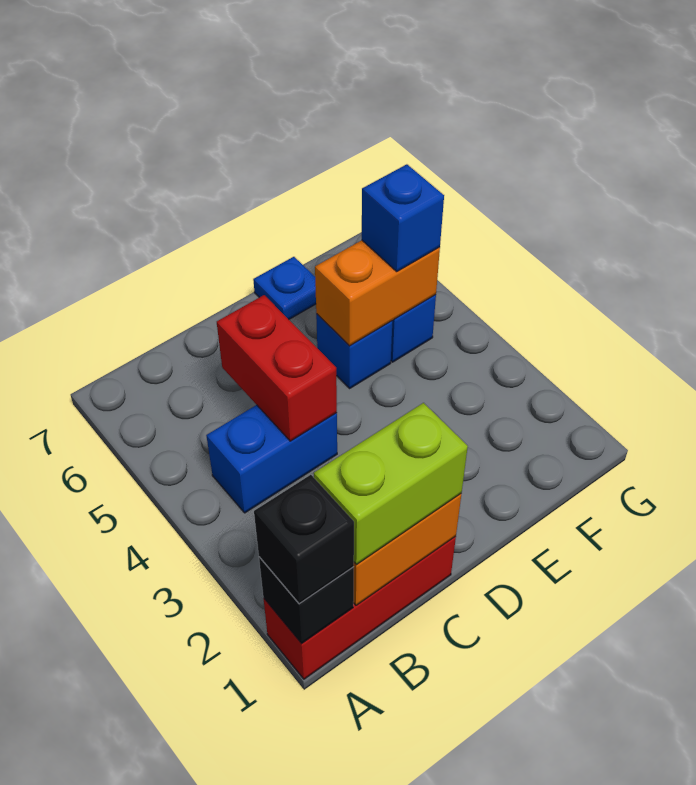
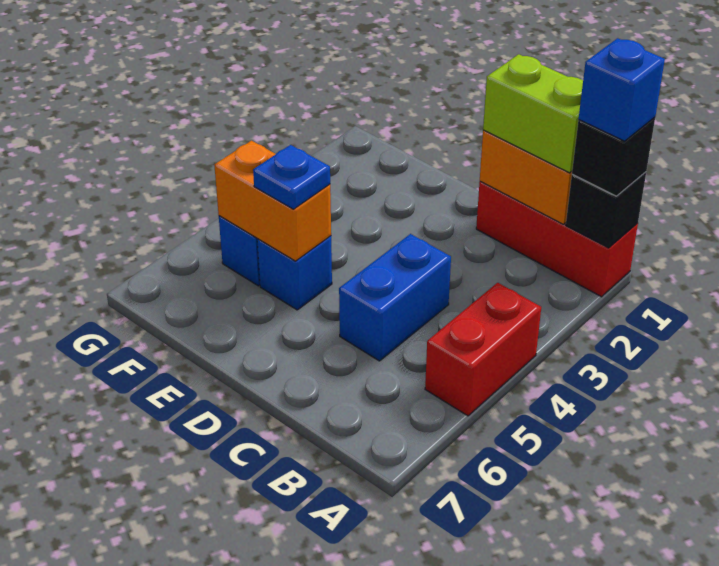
blue 1x2 brick [206,405,337,513] -> blue 1x2 brick turned to [339,234,451,361]
red 1x2 brick [217,295,337,441] -> red 1x2 brick moved to [425,283,541,416]
blue 1x1 plate [253,257,316,319] -> blue 1x1 plate moved to [253,145,330,209]
blue 1x1 brick [362,164,444,271] -> blue 1x1 brick moved to [579,38,665,141]

